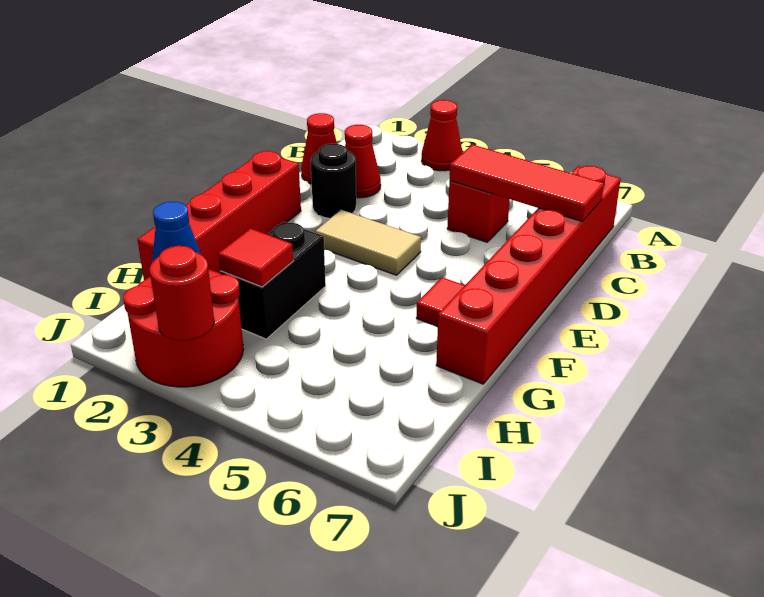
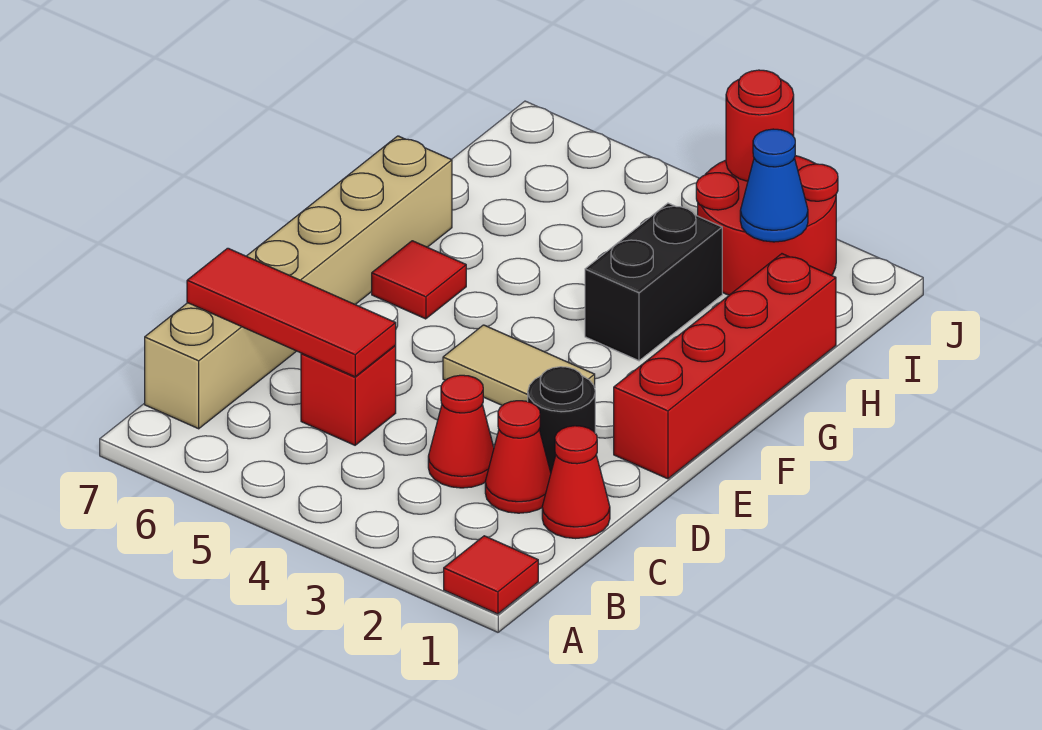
red 1x1 cone [422,100,463,171] -> red 1x1 cone moved to [428,375,494,488]
red 1x6 brick [436,166,621,384] -> tan 1x6 brick [145,136,452,429]
red 1x1 tile [218,229,293,287] -> red 1x1 tile moved to [444,536,538,614]

